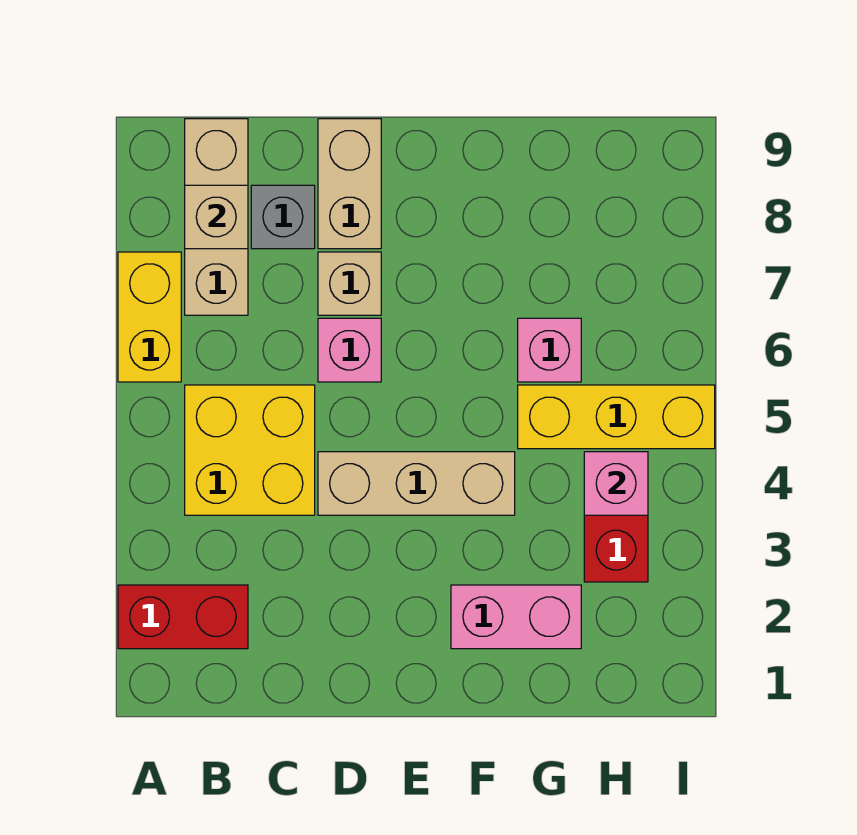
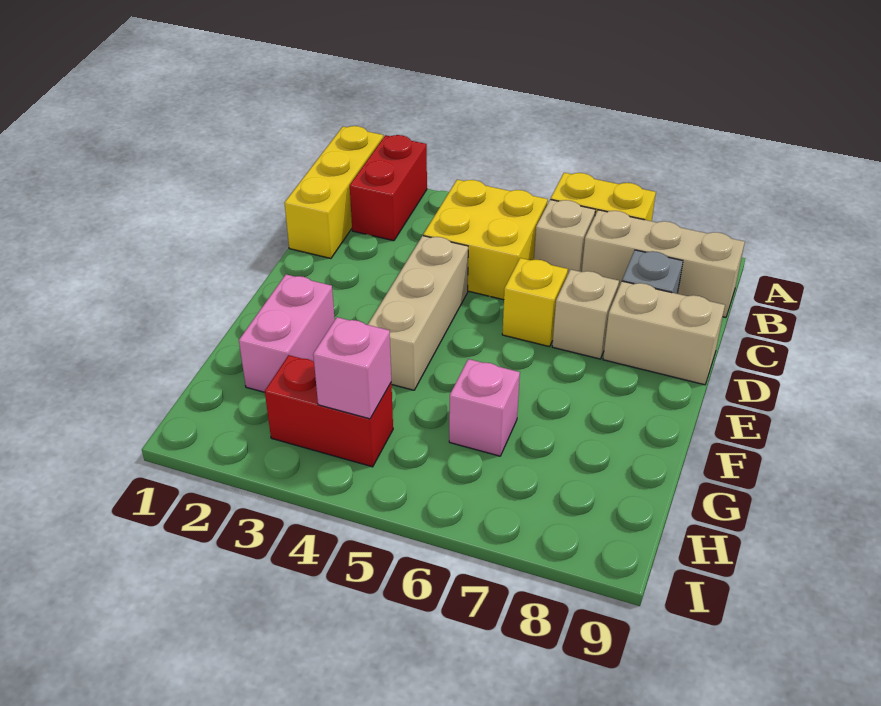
tan 1x1 brick [185,185,248,249] -> tan 1x1 brick moved to [534,200,595,275]
pink 1x1 brick [318,318,381,382] -> yellow 1x1 brick [502,258,568,347]
yellow 1x3 brick [518,385,715,449] -> yellow 1x3 brick moved to [285,126,383,258]

